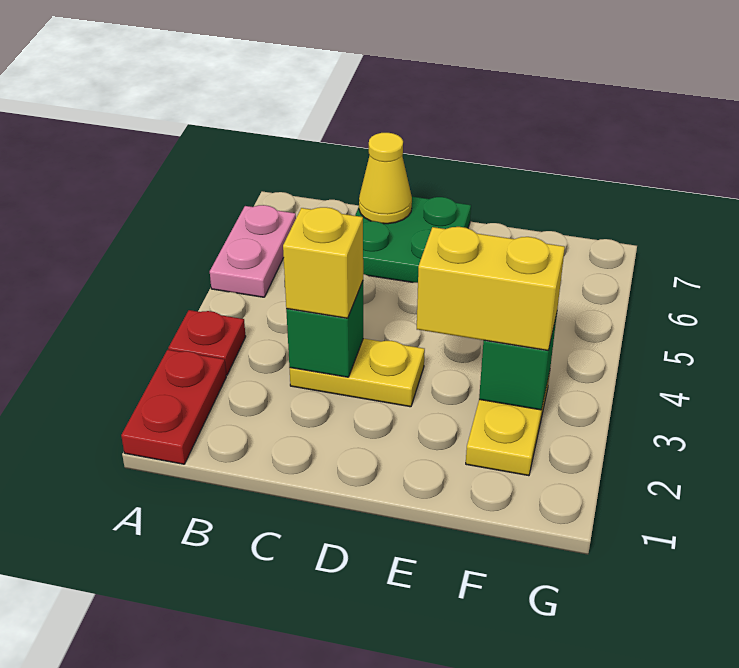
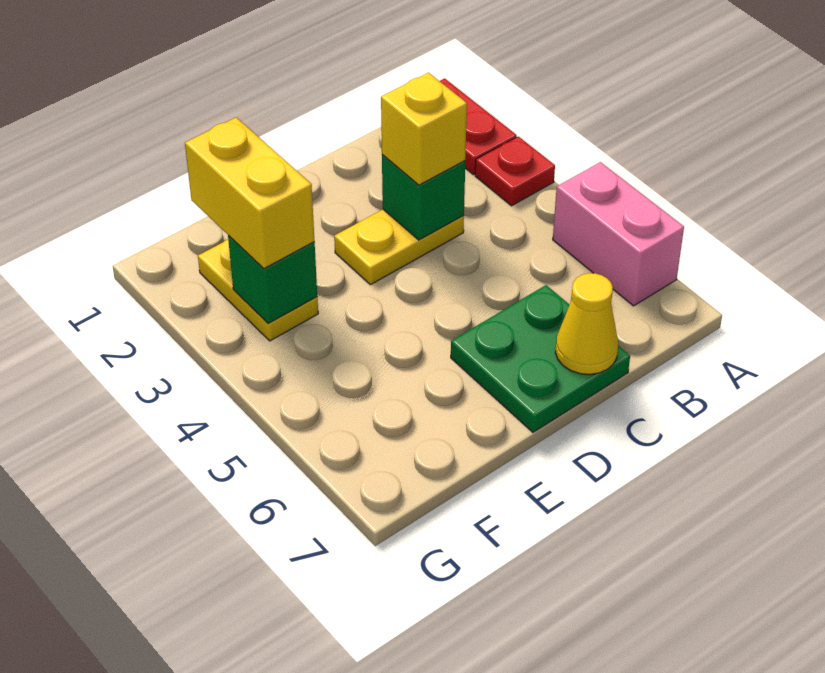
pink 1x2 plate [210,205,296,297] -> pink 1x2 brick [553,162,684,306]
yellow 1x2 brick [417,227,565,350] -> yellow 1x2 brick turned to [185,117,315,269]

